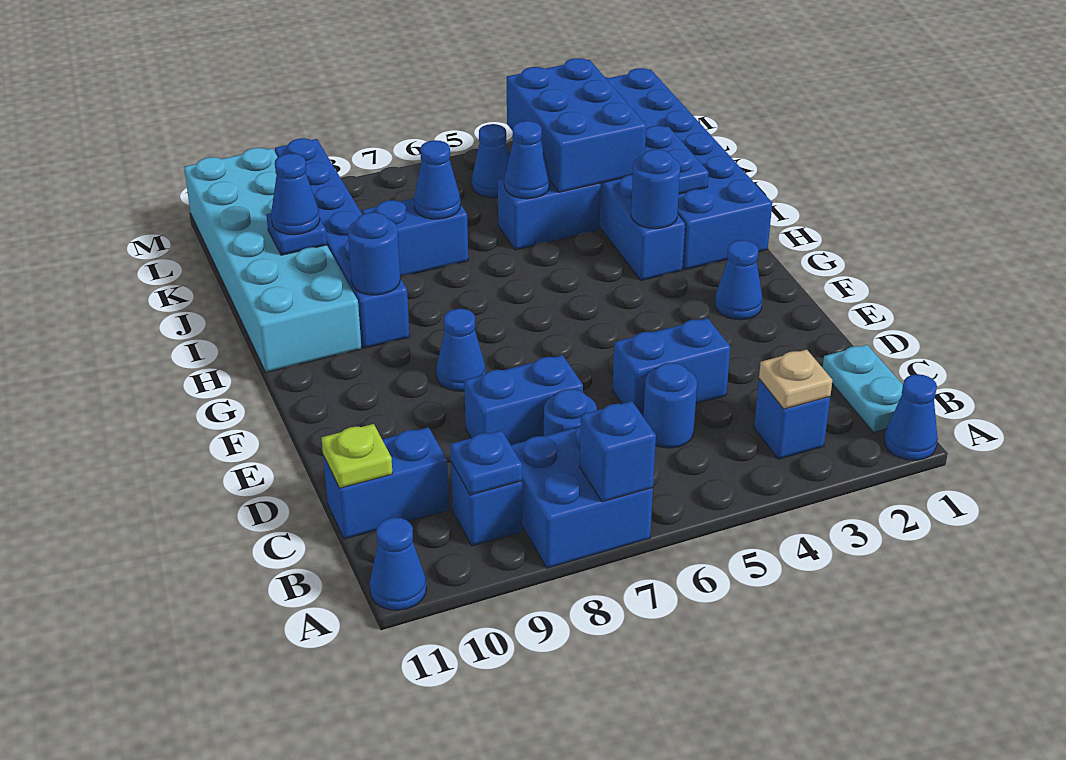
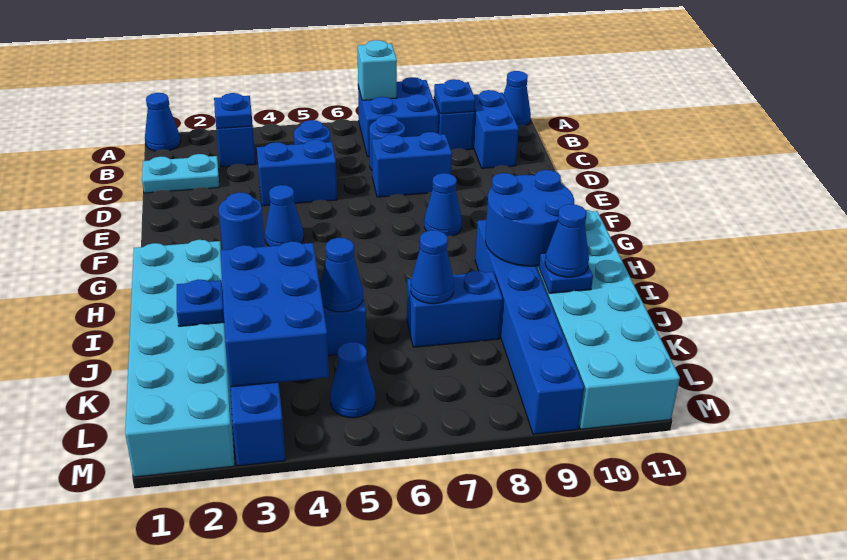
blue 1x1 brick [580,401,656,502] -> cyan 1x1 brick [358,40,397,100]
cyan 1x2 plate [822,345,903,432] -> cyan 1x2 plate turned to [142,154,219,193]
tan 1x1 plate [759,350,832,409] -> blue 1x1 plate [214,93,253,129]
blue 1x2 brick [323,427,449,539] -> blue 1x2 brick turned to [473,90,519,168]
lime 1x1 plate [322,424,392,488] -> none
blue 1x1 cone [715,240,762,320] -> blue 1x1 cone moved to [265,185,304,246]
blue 2x6 brick [605,68,772,270] -> cyan 2x6 brick [125,240,235,477]
blue 1x1 round brick [348,212,400,295] -> blue 2x2 round brick [485,170,574,266]
blue 1x2 plate [645,126,709,194] -> blue 1x1 plate [177,279,224,326]

